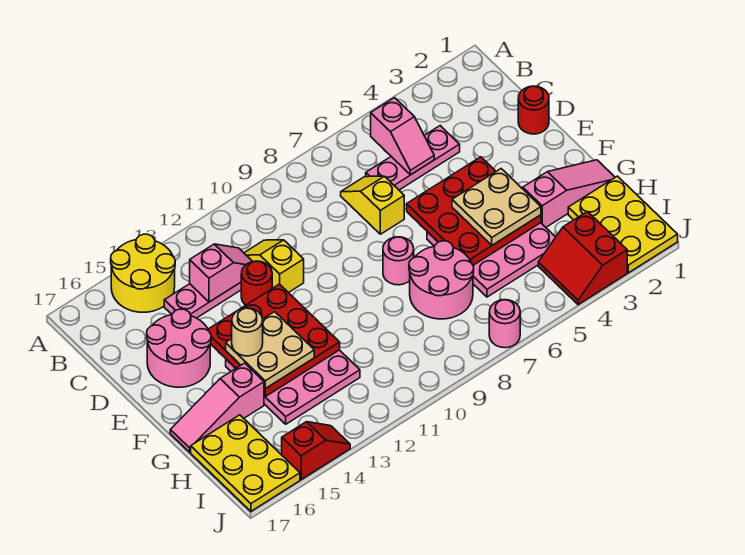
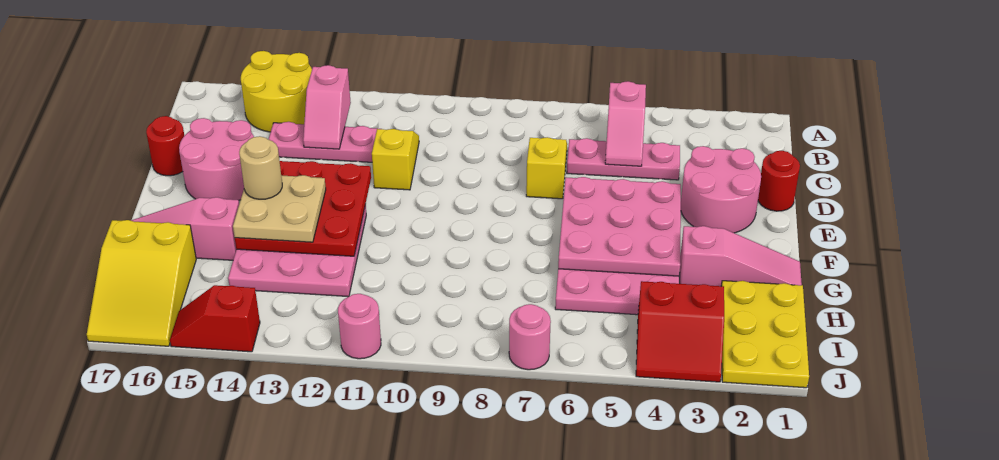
pink 1x2 slope [190,244,253,302] -> pink 1x2 slope turned to [303,65,351,149]
red 1x1 round brick [241,261,272,305] -> red 1x1 round brick moved to [146,116,184,176]
red 3x3 plate [407,157,541,265] -> pink 3x3 plate [558,177,681,276]
tan 2x2 plate [452,169,541,245] -> none
pink 1x1 round brick [383,237,414,285] -> pink 1x1 round brick moved to [338,294,381,359]
pink 2x2 round brick [409,241,474,319] -> pink 2x2 round brick moved to [681,146,761,233]
yellow 2x3 plate [191,415,300,511] -> yellow 2x3 slope [87,220,196,346]
red 2x2 slope [538,212,627,305] -> red 2x2 slope turned to [636,281,724,382]
red 1x2 slope [282,422,350,479] -> red 1x2 slope turned to [170,285,260,352]

